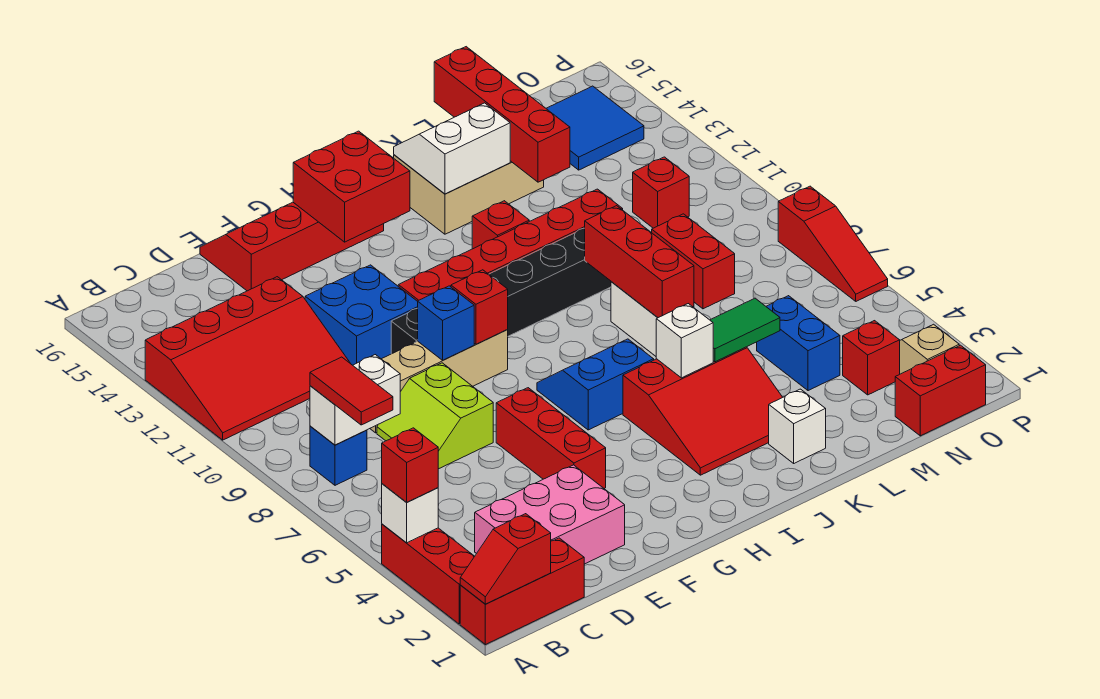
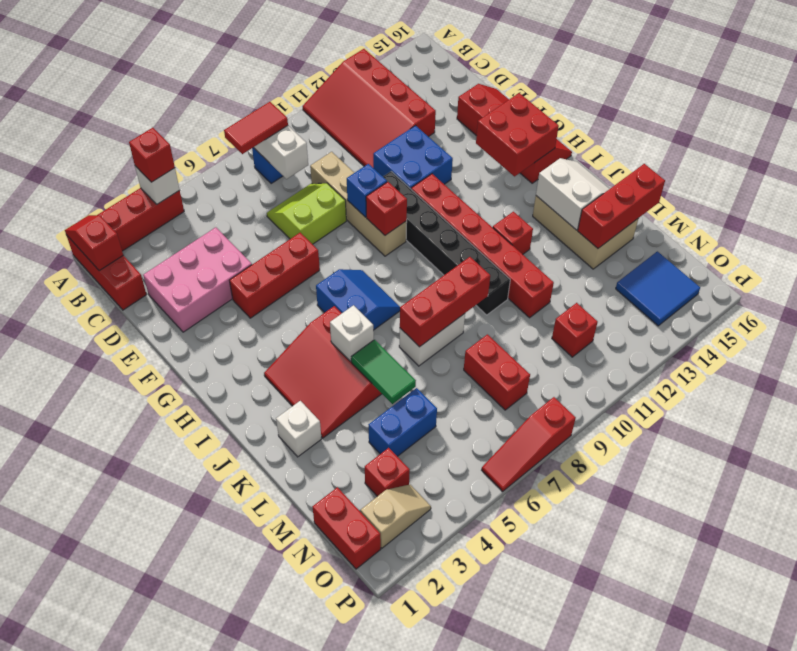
pink 2x3 brick [475,465,625,564] -> pink 2x3 brick turned to [143,227,252,332]
red 1x4 brick [434,47,570,182] -> red 1x3 brick [578,164,665,248]
red 1x2 brick [652,214,735,309] -> red 1x2 brick turned to [464,334,530,410]

